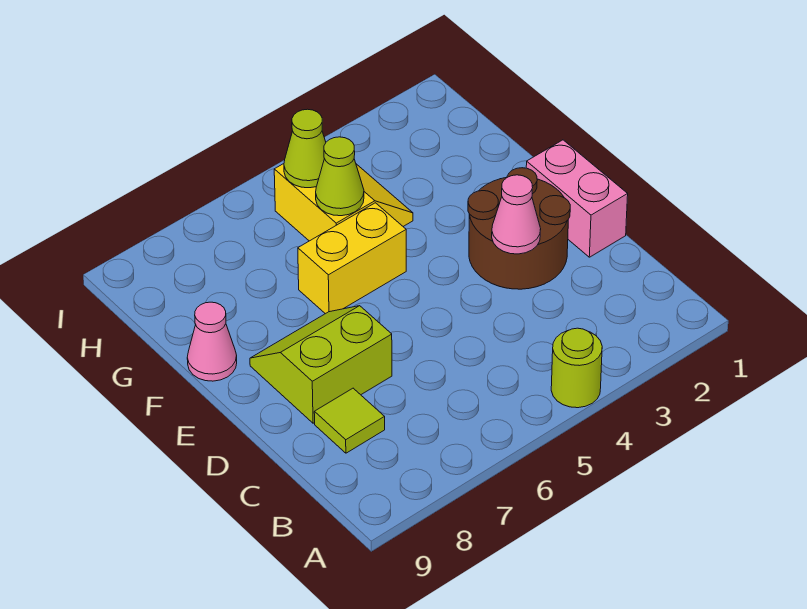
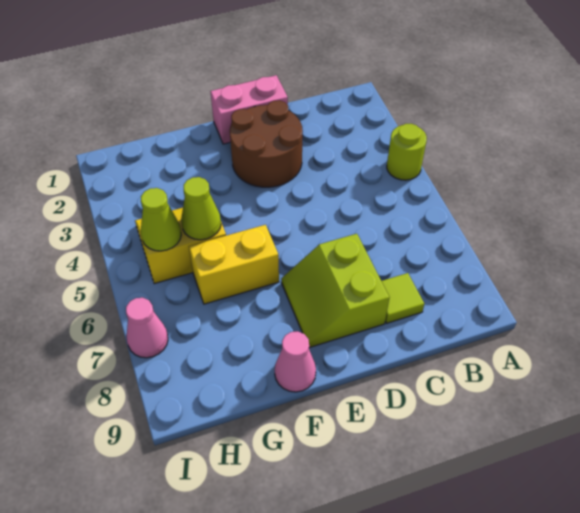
pink 1x1 cone [492,175,541,254] -> pink 1x1 cone moved to [126,298,168,358]
yellow 1x2 brick [298,203,406,314] -> yellow 1x2 brick turned to [189,225,279,304]

